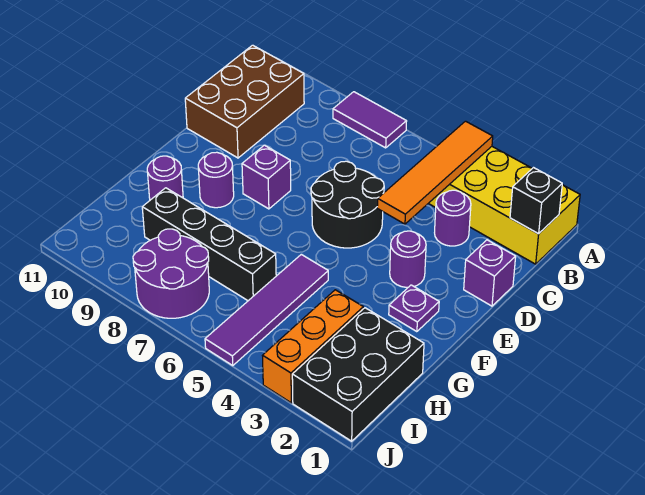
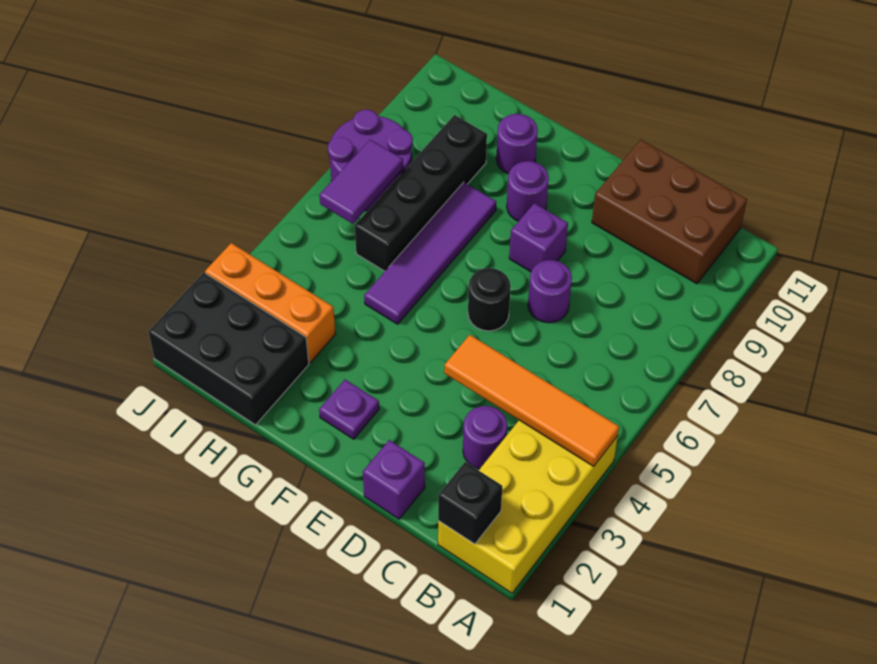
purple 1x2 tile [333,92,407,148] -> purple 1x2 tile moved to [319,140,403,224]
black 2x2 round brick [311,161,384,248] -> black 1x1 round brick [468,268,511,331]
purple 1x1 round brick [390,231,426,287] -> purple 1x1 round brick moved to [528,260,572,323]
purple 1x4 tile [205,254,328,366] -> purple 1x4 tile turned to [364,182,496,324]

